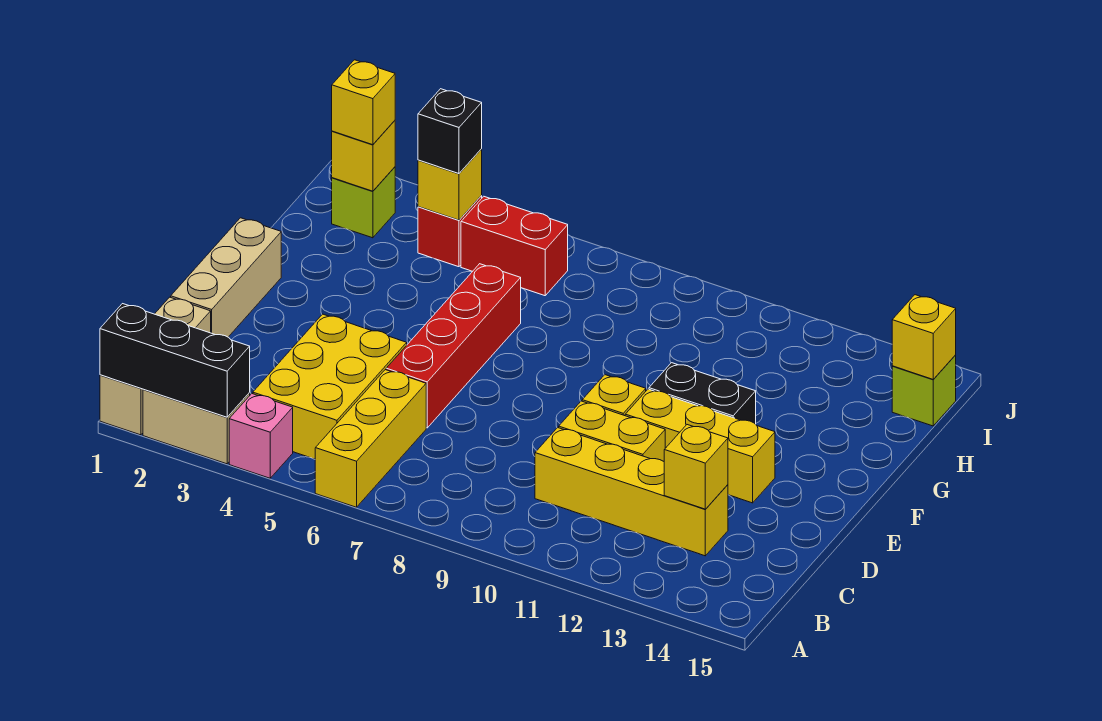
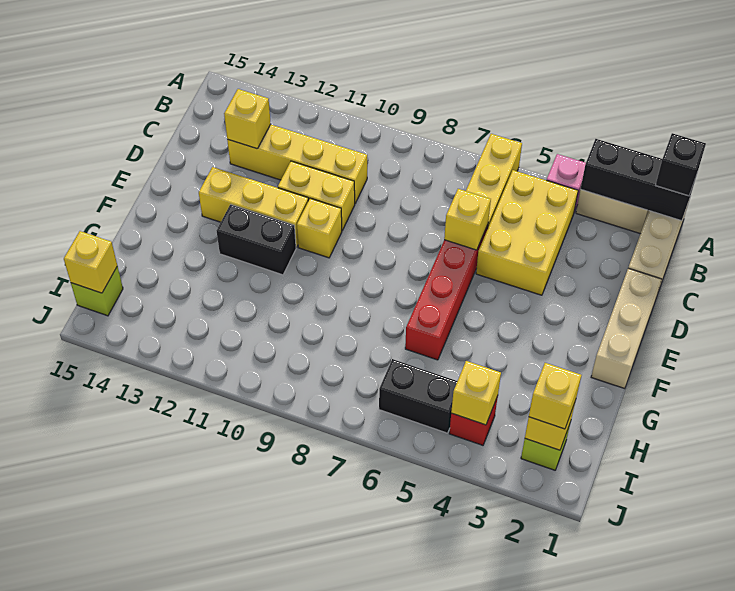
none -> yellow 1x1 brick [444,189,491,250]
black 1x1 brick [418,89,482,174] -> black 1x1 brick moved to [656,133,706,196]
red 1x2 brick [461,196,568,296] -> black 1x2 brick [379,359,457,433]

